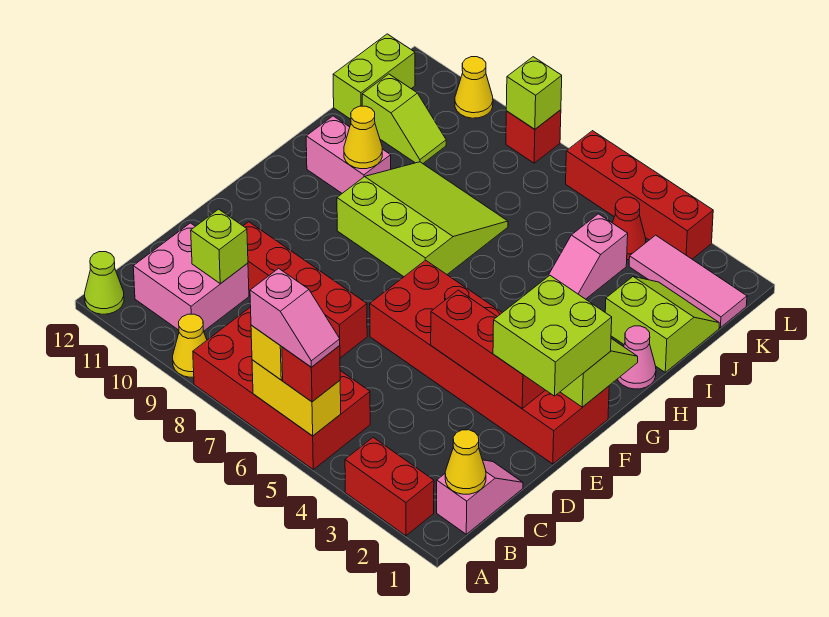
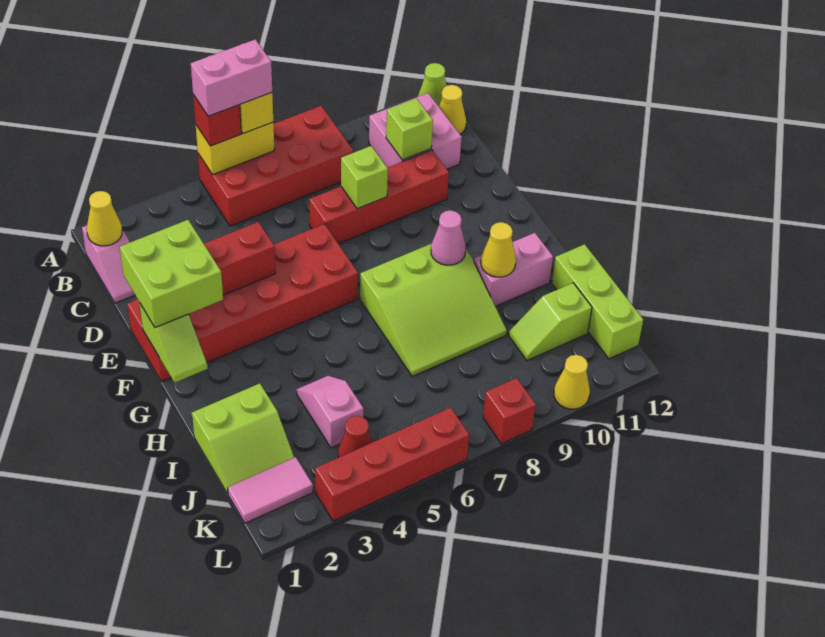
red 1x2 brick [345,437,434,536] -> none
pink 1x2 slope [250,268,340,367] -> pink 1x2 brick [191,39,272,116]
yellow 1x1 cone [173,314,207,377] -> yellow 1x1 cone moved to [439,85,466,134]
pink 1x1 cone [618,326,656,389] -> pink 1x1 cone moved to [431,210,466,265]
lime 1x2 brick [333,34,415,119] -> lime 1x3 brick [552,244,643,359]
pink 1x3 tile [629,235,747,328] -> pink 1x2 tile [228,457,313,523]
lime 1x1 brick [506,57,562,129] -> lime 1x1 brick moved to [341,146,388,209]

